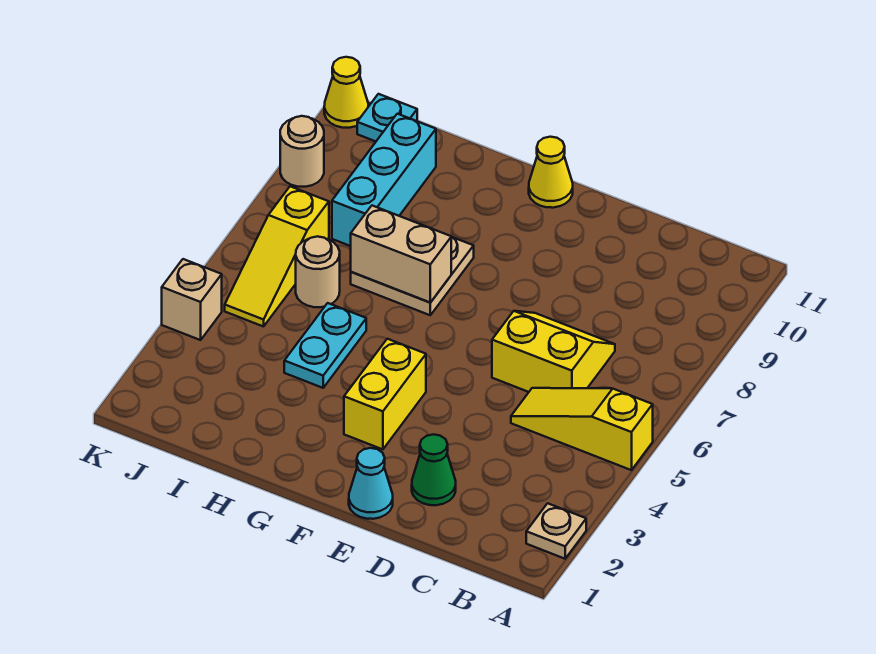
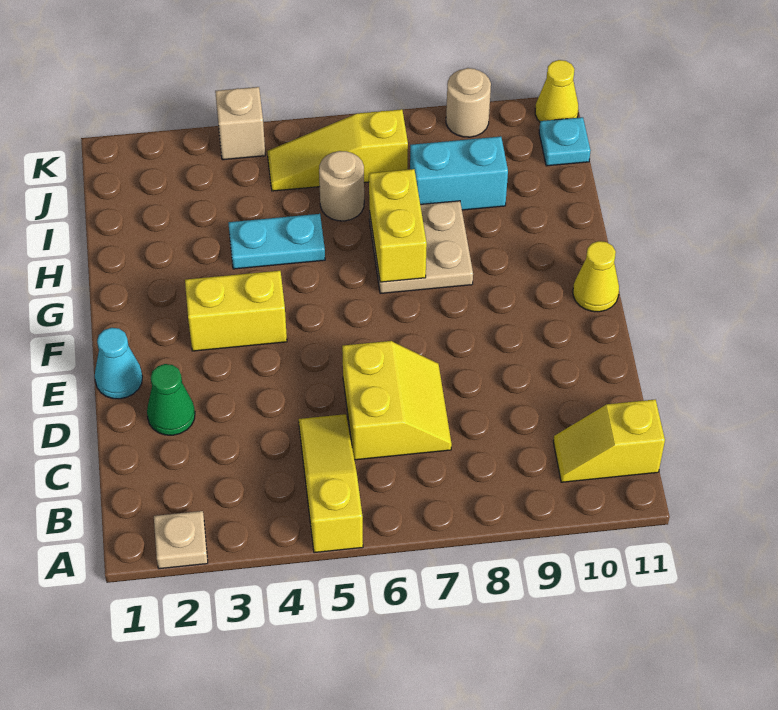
none -> yellow 1x2 slope [553,399,665,482]
tan 1x2 brick [351,206,451,303] -> yellow 1x2 brick [369,169,427,282]
cyan 1x3 brick [332,114,436,246] -> cyan 1x2 brick [410,136,508,210]

